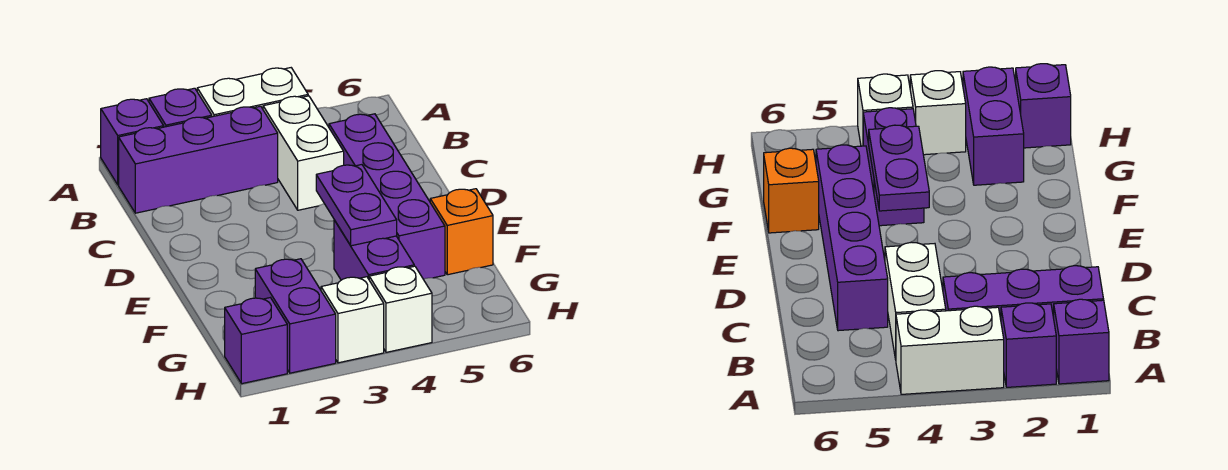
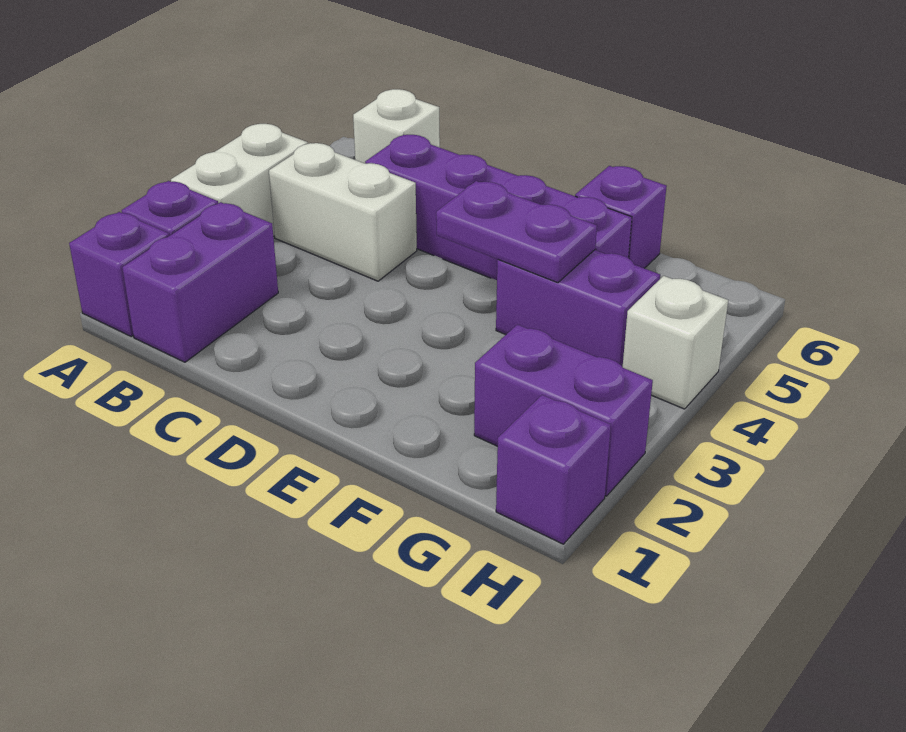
purple 1x3 brick [119,106,278,213] -> purple 1x2 brick [122,202,278,362]
orange 1x1 brick [430,189,493,275] -> purple 1x1 brick [575,166,667,268]
white 1x1 brick [321,277,384,363] -> white 1x1 brick moved to [353,89,440,164]

